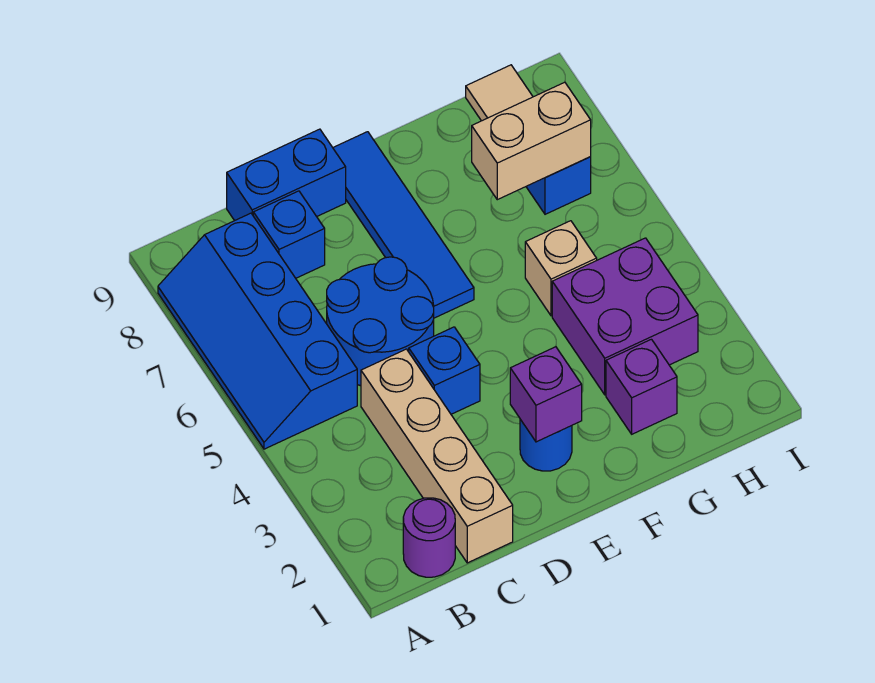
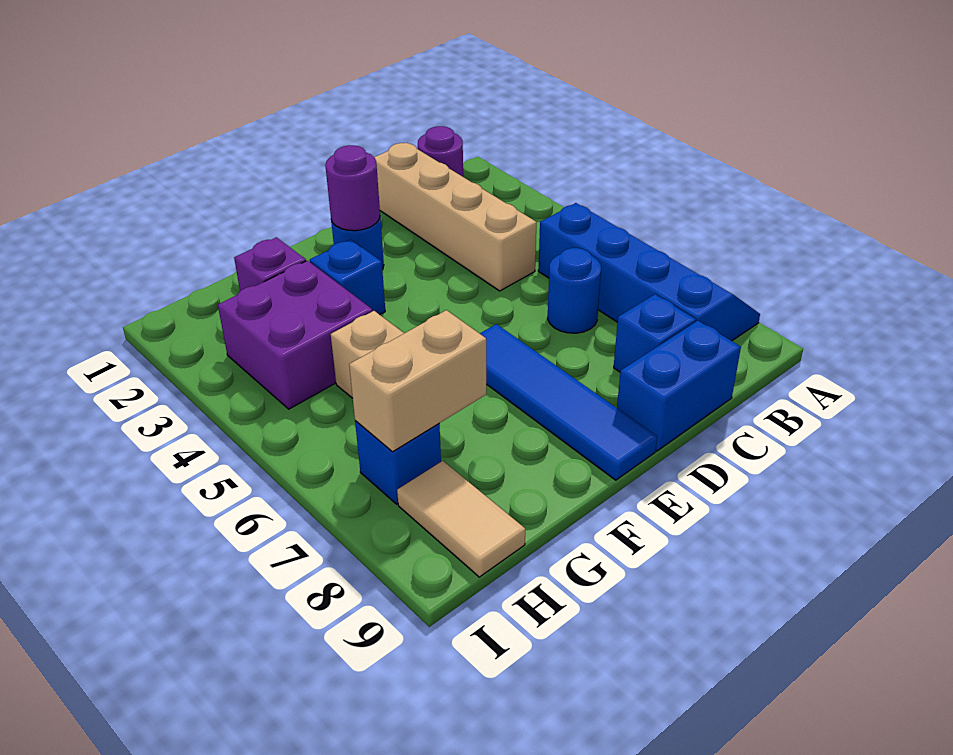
blue 2x2 round brick [327,257,434,386] -> blue 1x1 round brick [548,248,601,333]
blue 1x1 brick [409,327,480,414] -> blue 1x1 brick moved to [310,239,385,315]
purple 1x1 brick [510,347,582,442] -> purple 1x1 round brick [325,145,380,231]

